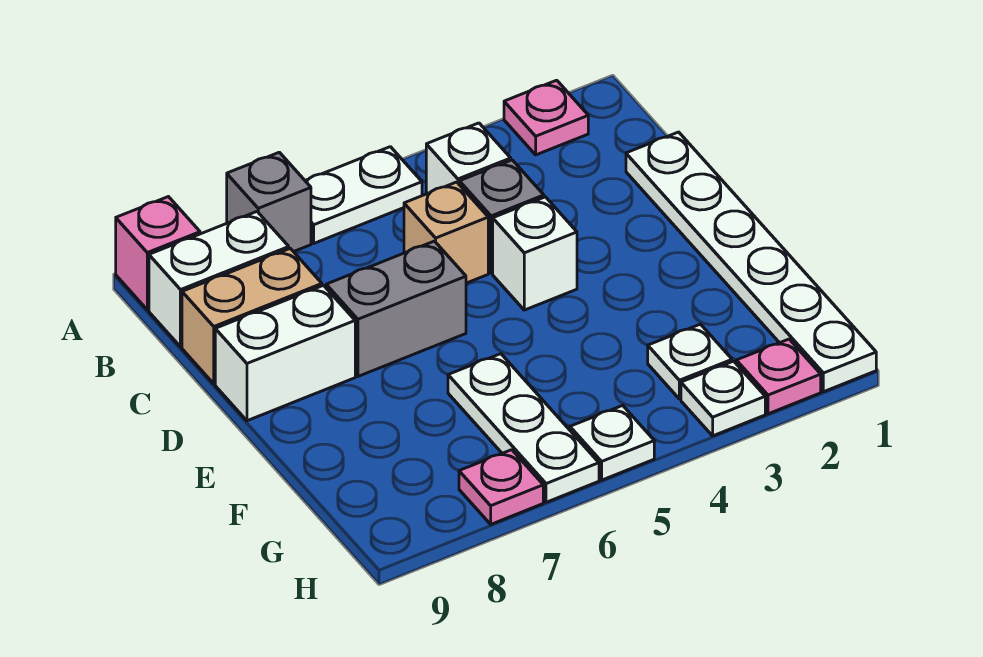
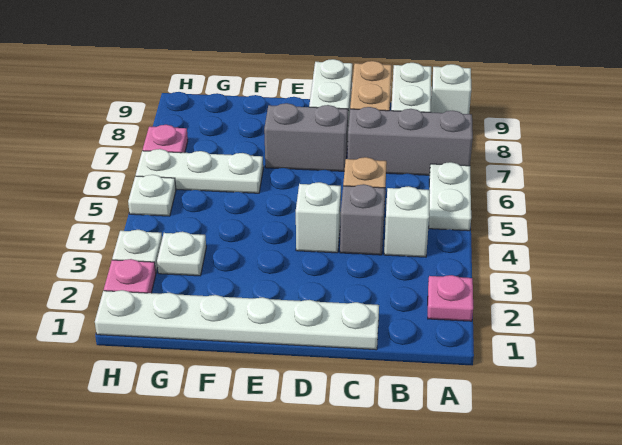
grey 1x1 brick [227,152,311,252] -> grey 1x3 brick [347,107,473,175]
pink 1x1 brick [116,197,200,310] -> white 1x1 brick [431,64,471,114]
grey 1x2 brick [326,241,466,376] -> grey 1x2 brick turned to [264,103,348,171]

